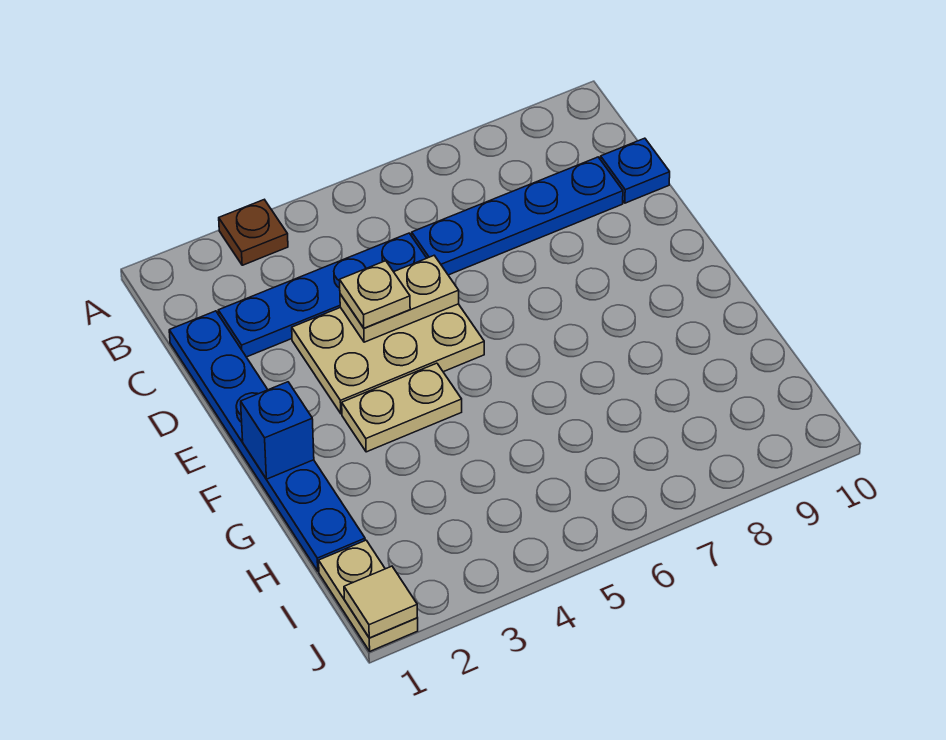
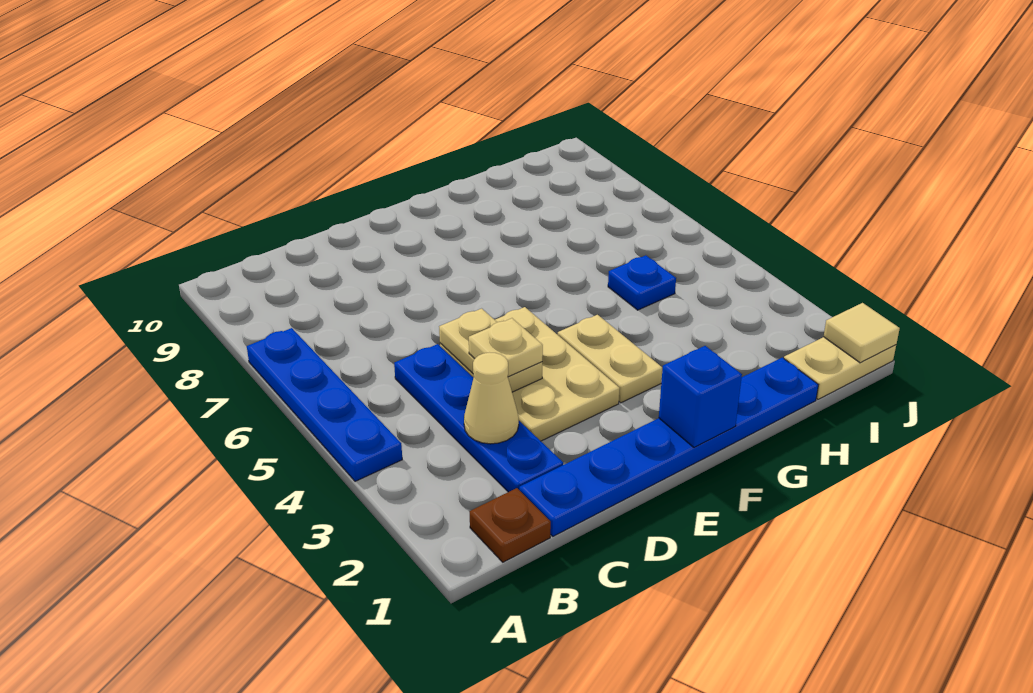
brown 1x1 plate [219,200,288,265] -> brown 1x1 plate moved to [470,488,551,562]
none -> tan 1x1 cone [464,352,519,444]
blue 1x4 plate [412,157,623,275] -> blue 1x4 plate moved to [247,328,402,481]
blue 1x1 plate [601,138,670,203] -> blue 1x1 plate moved to [608,255,676,310]

